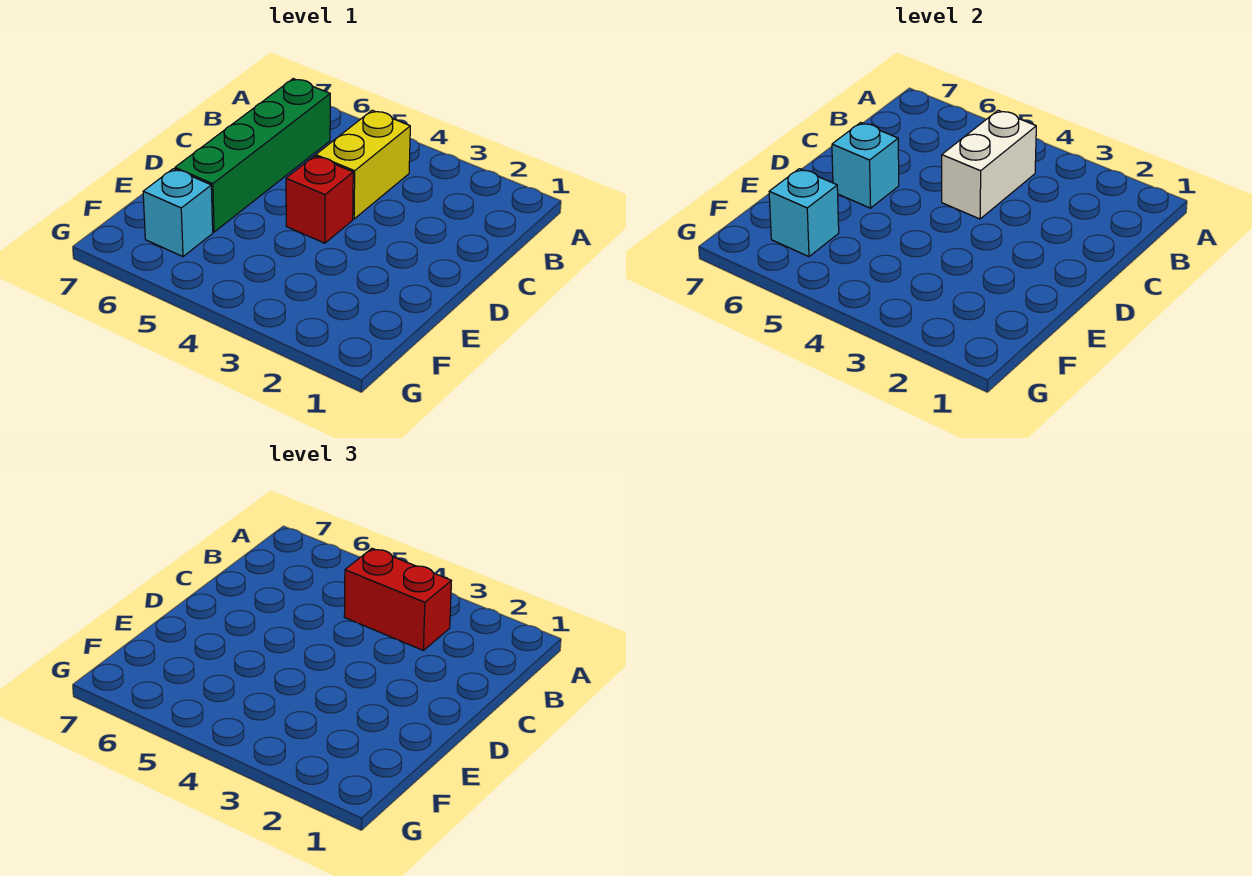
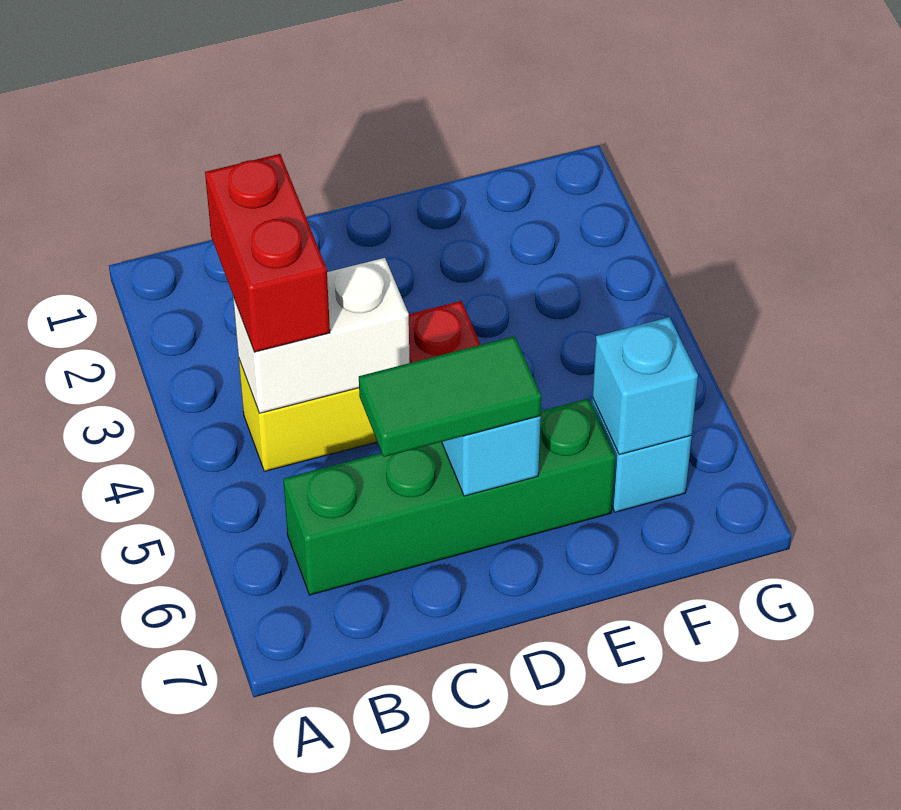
none -> green 1x2 tile [359,336,541,457]

